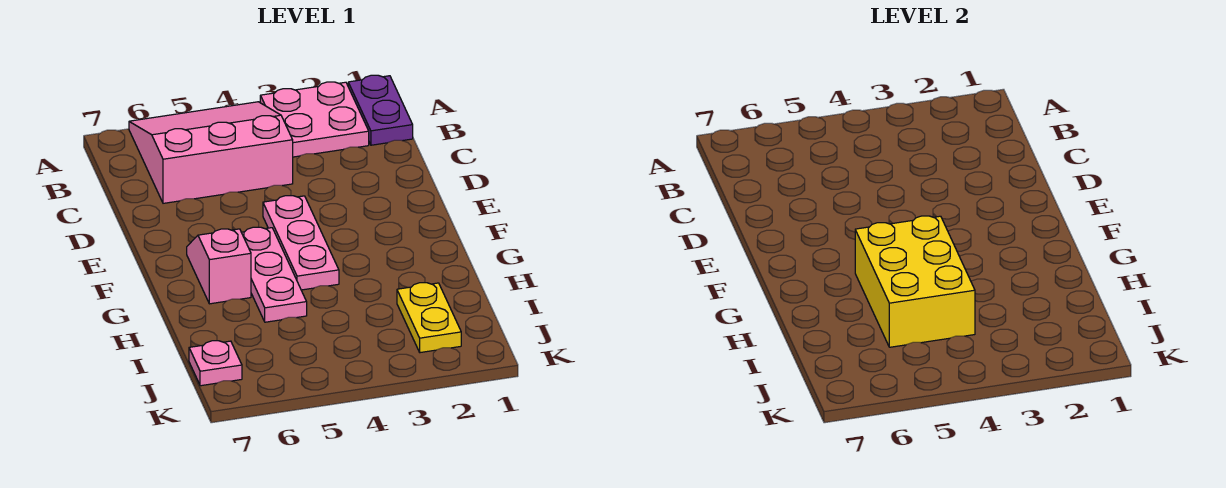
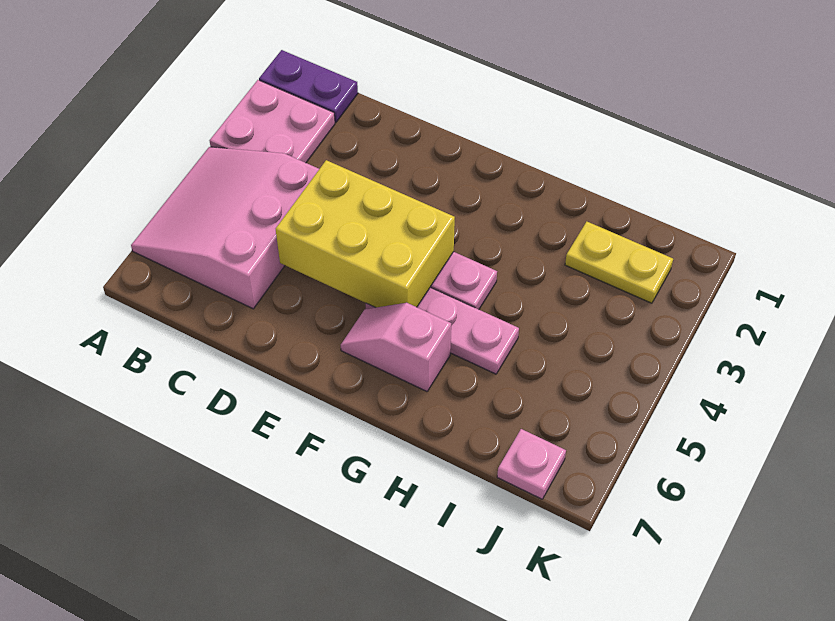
yellow 2x3 brick [855,216,975,347] -> yellow 2x3 brick moved to [276,160,455,308]

